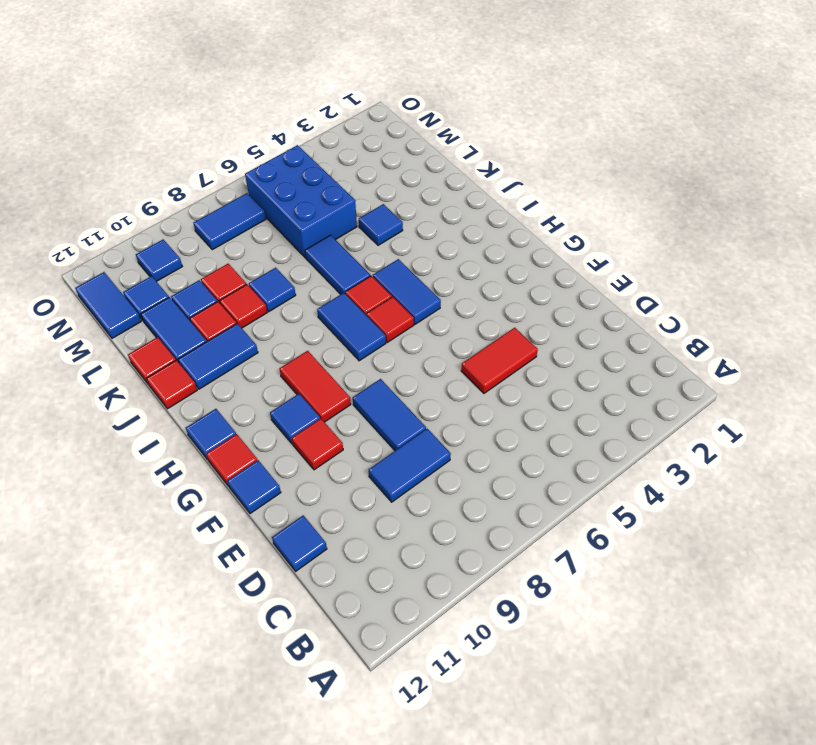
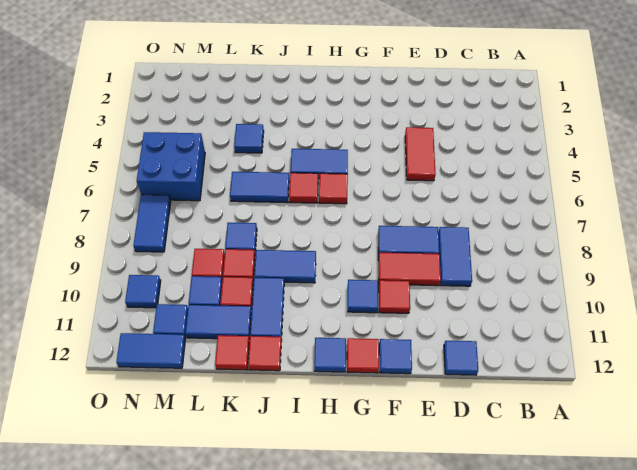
red 1x2 tile [279,351,351,422] -> red 1x2 tile moved to [378,253,441,286]
blue 1x2 tile [317,293,386,361] -> blue 1x2 tile moved to [254,250,316,283]
blue 2x3 brick [245,145,357,257] -> blue 2x2 brick [137,132,205,201]

